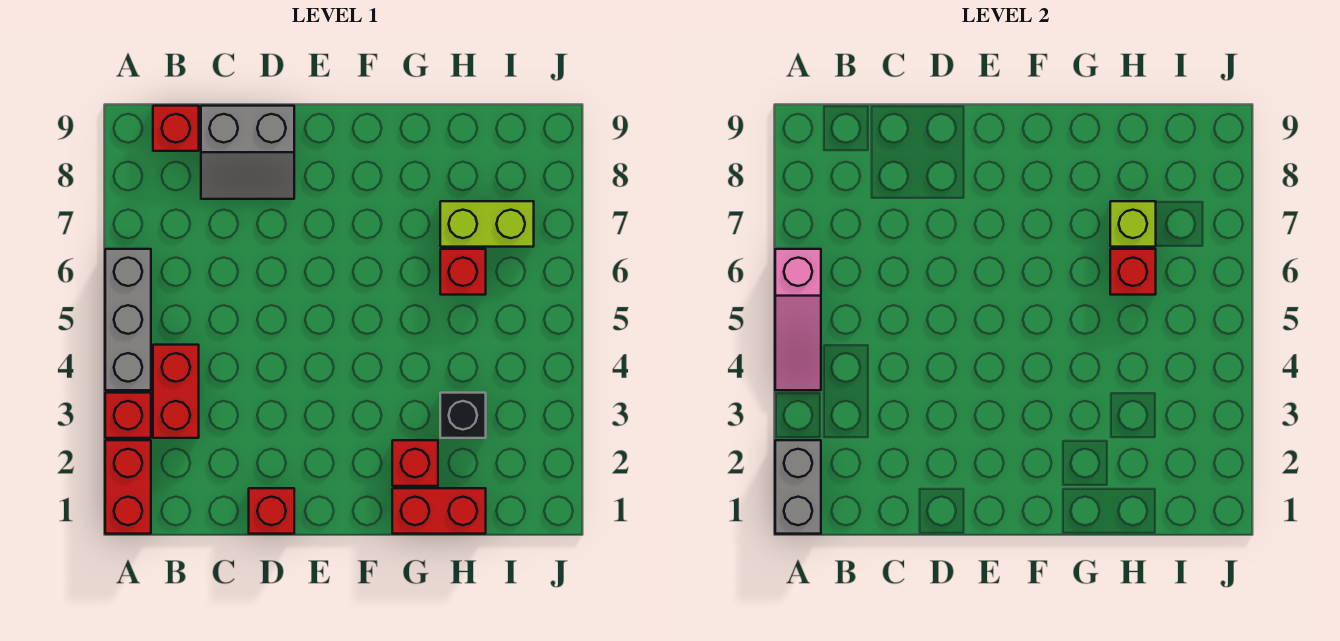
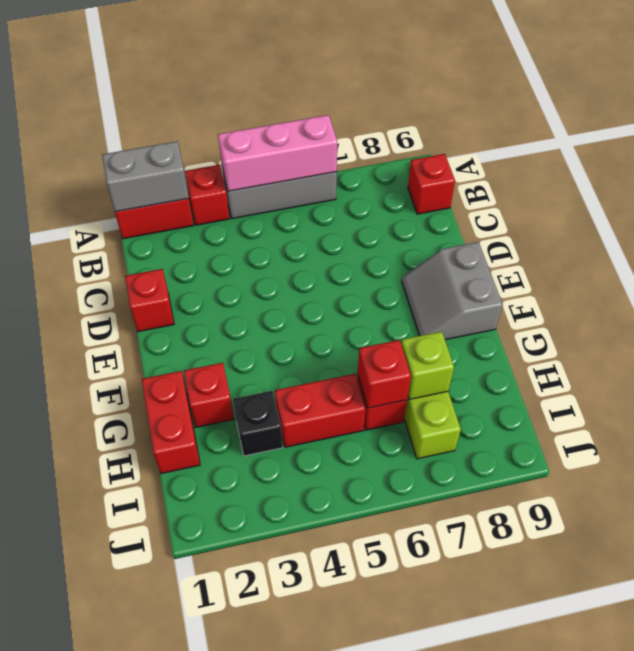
pink 1x3 slope [775,249,821,390] -> pink 1x3 brick [218,115,337,191]
red 1x2 brick [153,345,199,438] -> red 1x2 brick moved to [275,374,366,447]
grey 2x2 slope [201,106,294,199] -> grey 2x2 slope moved to [402,242,503,340]

